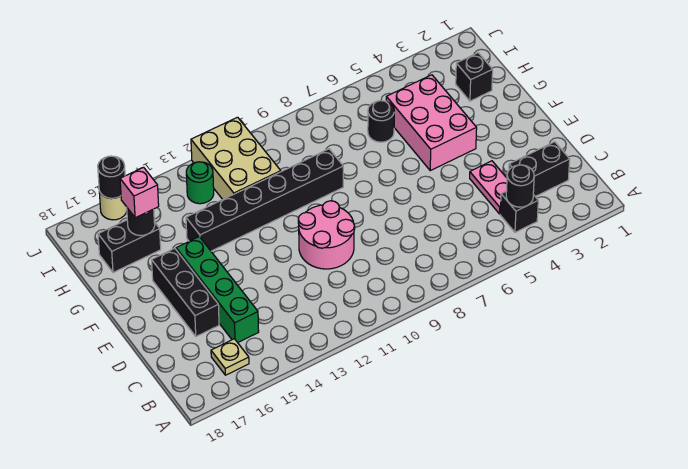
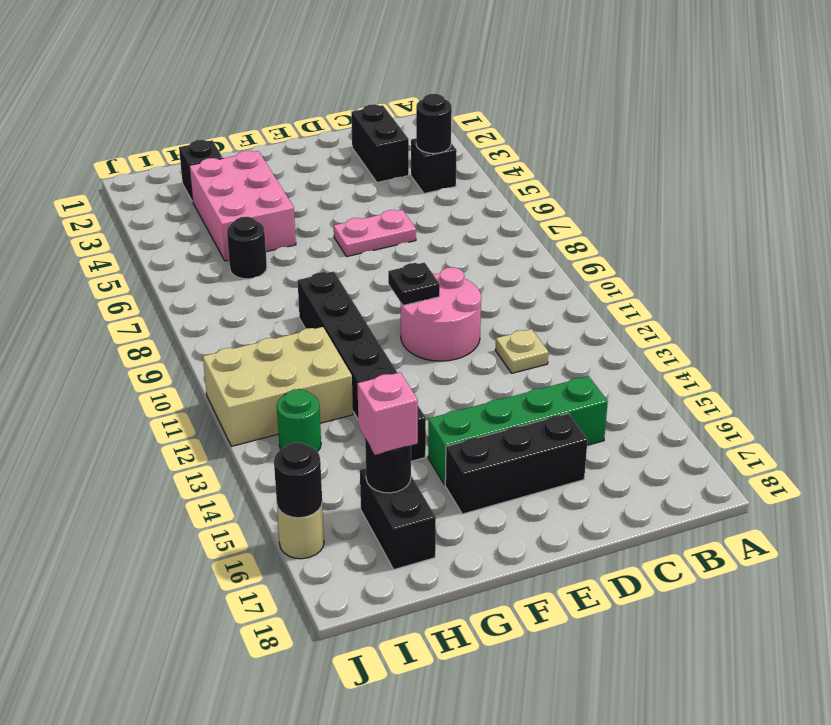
tan 1x1 plate [211,339,249,375] -> tan 1x1 plate moved to [495,329,548,373]
pink 1x2 plate [470,161,507,214] -> pink 1x2 plate moved to [334,210,416,257]
none -> black 1x1 plate [388,262,440,306]
pink 2x3 brick [386,75,477,171] -> pink 2x3 brick turned to [189,151,296,261]

